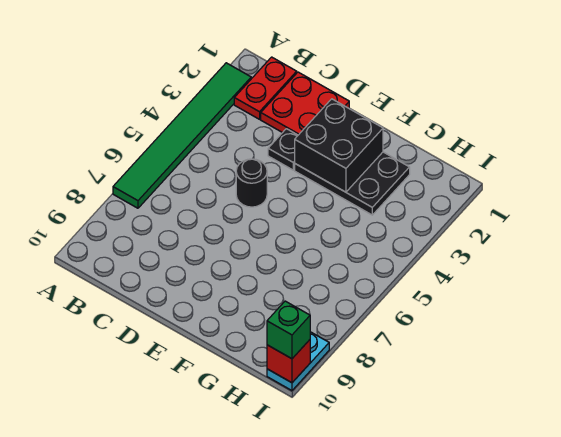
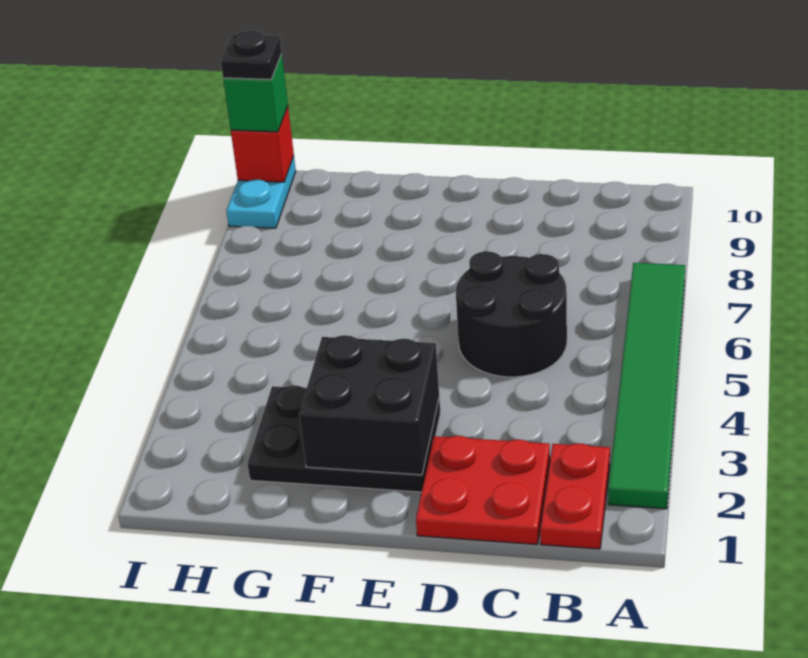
black 1x1 plate [268,129,298,170] -> black 1x1 plate moved to [221,30,282,79]
black 1x1 round brick [236,159,267,207] -> black 2x2 round brick [456,251,567,377]

